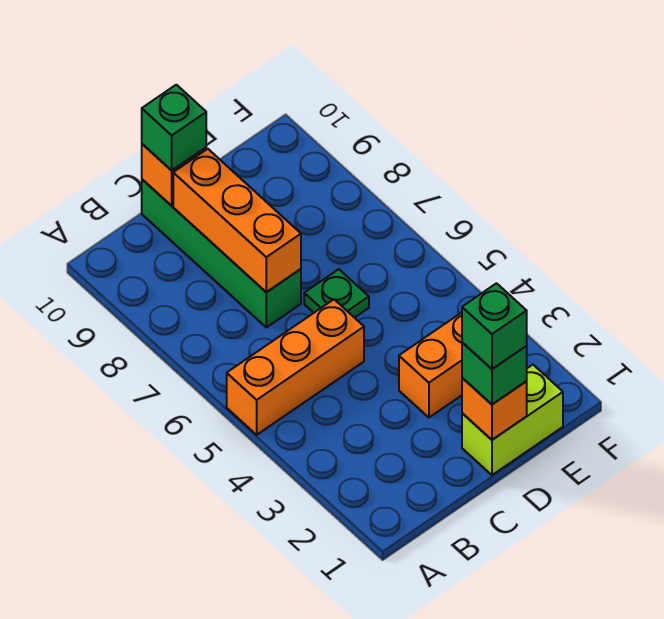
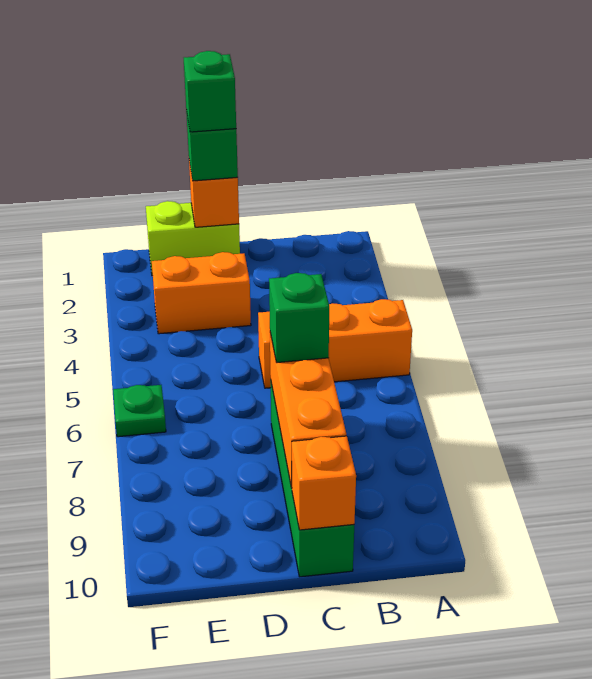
green 1x1 brick [142,85,206,170] -> green 1x1 brick moved to [269,273,329,363]
green 1x1 plate [304,269,369,318] -> green 1x1 plate moved to [113,385,166,437]

